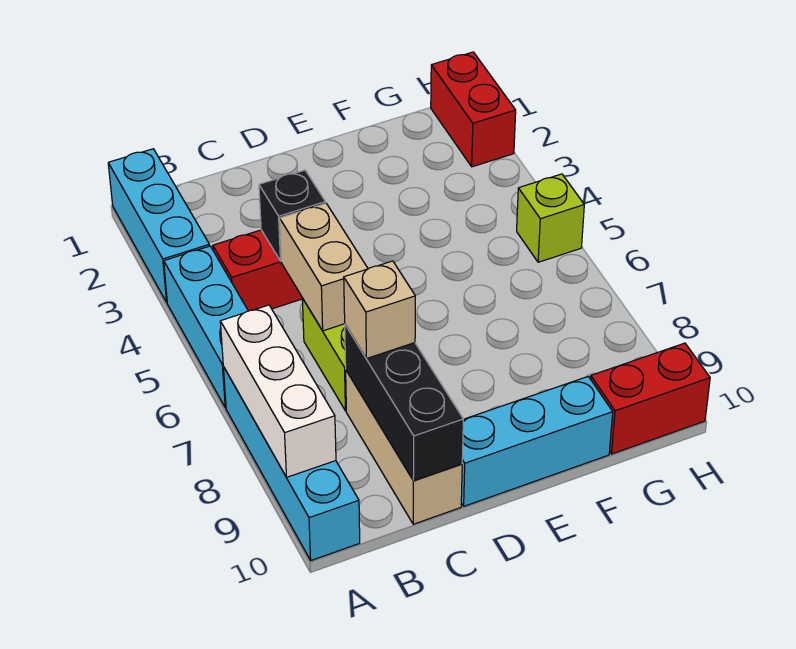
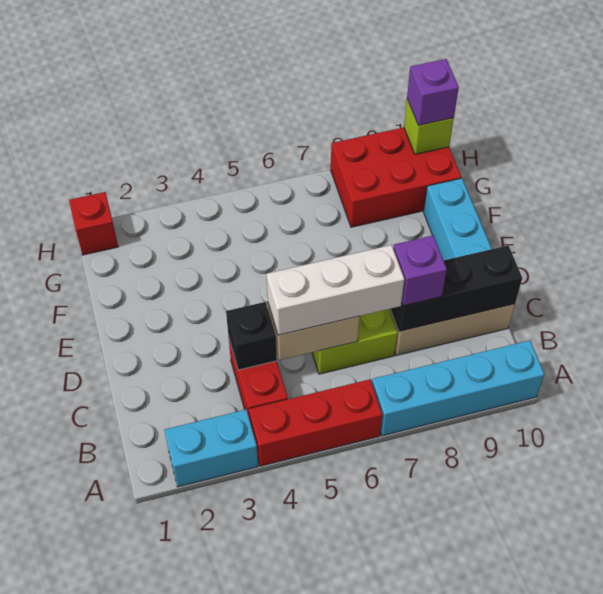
cyan 1x3 brick [108,149,210,302] -> cyan 1x2 brick [164,410,258,487]
cyan 1x3 brick [164,246,248,408] -> red 1x3 brick [249,379,382,466]
white 1x3 brick [220,305,336,477] -> white 1x3 brick moved to [267,245,404,335]
tan 1x1 brick [344,261,415,359] -> purple 1x1 brick [393,235,447,306]
red 1x2 brick [591,343,710,454] -> red 2x3 brick [331,127,461,227]
red 1x2 brick [431,52,516,167] -> red 1x1 brick [69,192,118,255]
lime 1x1 brick [517,174,584,262] -> lime 1x1 brick moved to [404,99,454,154]
none -> purple 1x1 brick [407,59,459,125]

